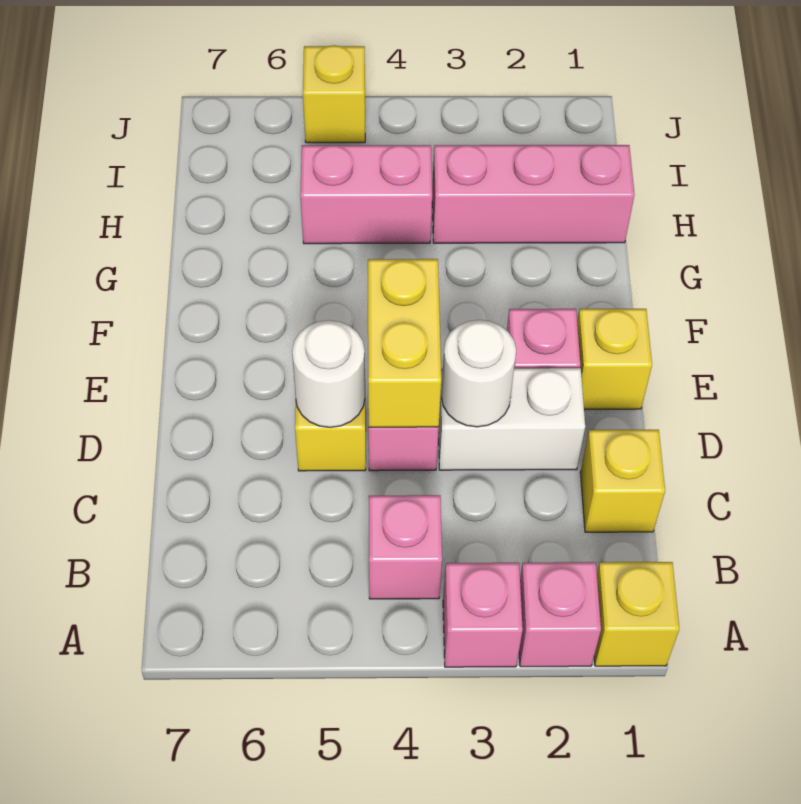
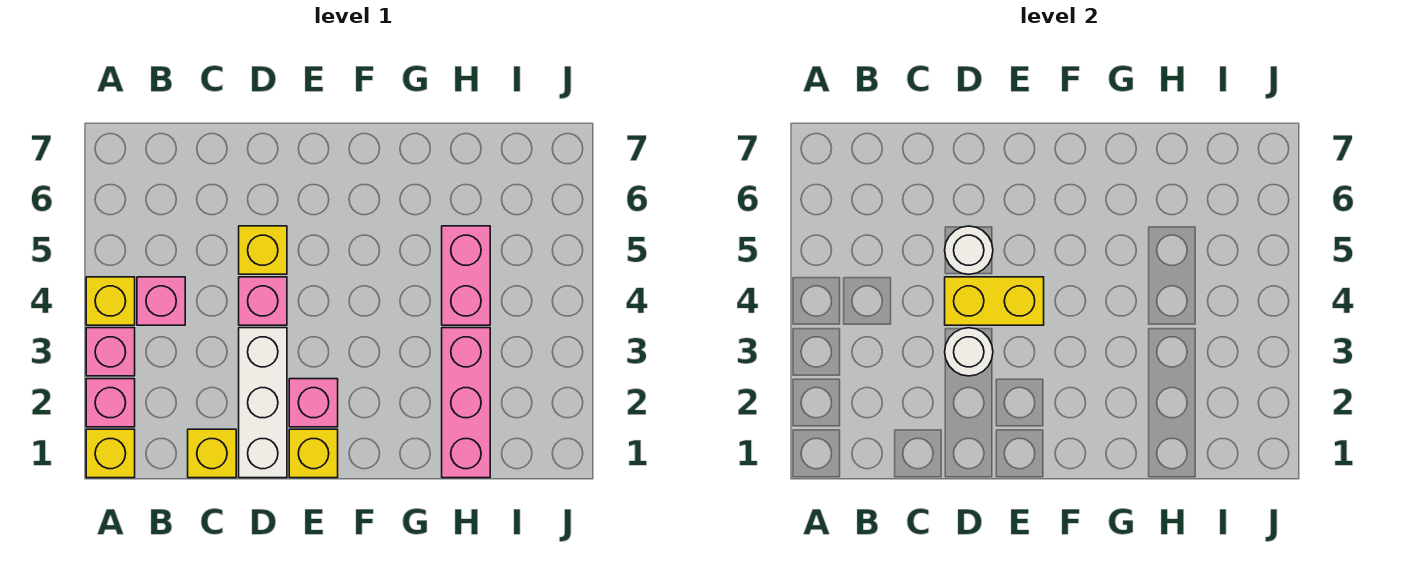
white 1x2 brick [438,368,585,470] -> white 1x3 brick [239,328,287,478]
yellow 1x1 brick [303,45,365,143] -> yellow 1x1 brick moved to [86,277,135,325]

